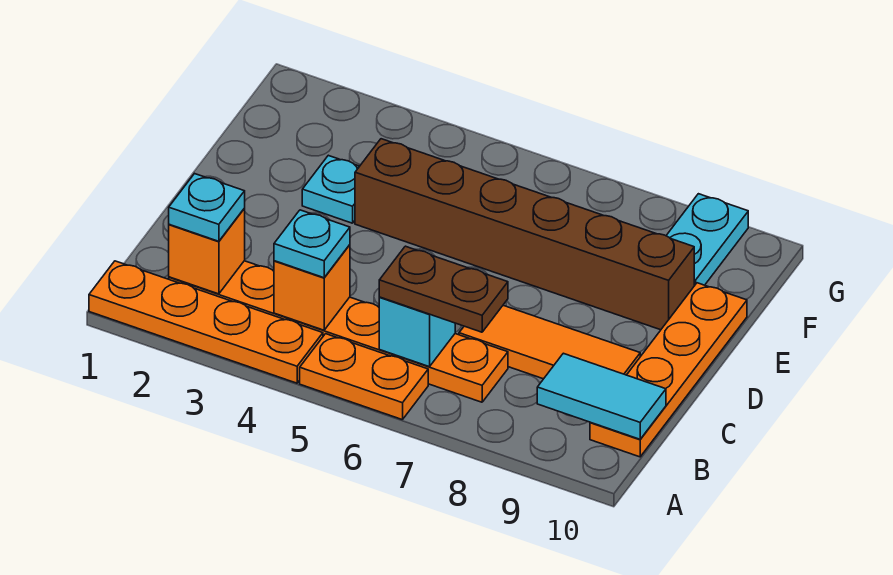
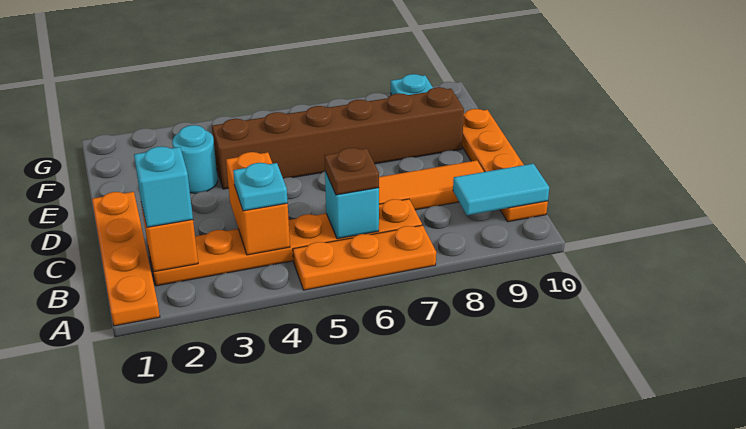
orange 1x4 plate [89,261,323,383] -> orange 1x4 plate turned to [92,192,160,326]
orange 1x2 plate [300,334,428,420] -> orange 1x3 plate [293,225,436,290]
cyan 1x1 plate [169,174,245,241] -> cyan 1x1 brick [134,146,193,227]
orange 1x1 brick [274,245,350,330] -> orange 1x2 brick [226,152,290,255]
brown 1x2 plate [379,246,508,332] -> brown 1x1 plate [324,148,379,195]
cyan 1x1 plate [302,155,360,223] -> cyan 1x1 round brick [172,125,218,193]

